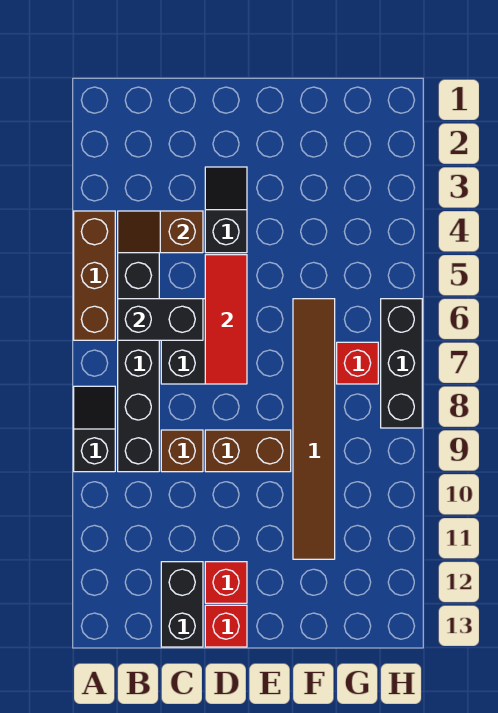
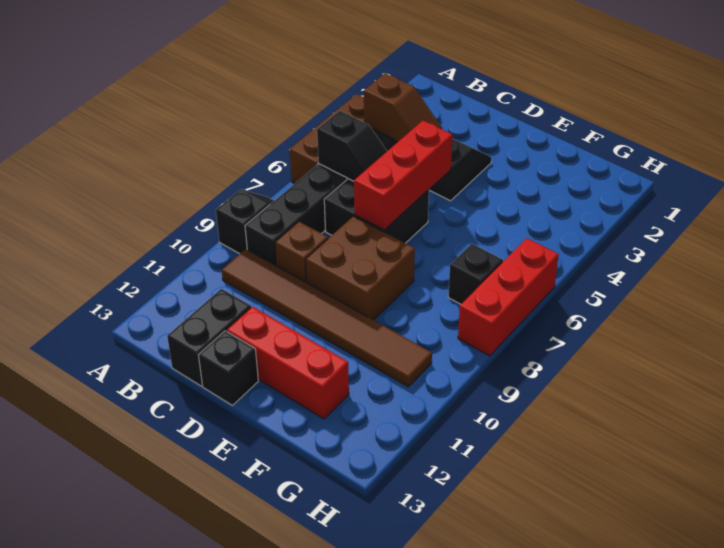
brown 1x2 slope [118,211,203,253] -> brown 1x2 slope turned to [364,73,442,142]
black 1x2 brick [118,299,203,340] -> black 1x2 slope [317,111,387,181]
red 1x3 tile [205,255,247,384] -> red 1x3 brick [354,121,453,230]
brown 1x2 brick [205,430,291,472] -> brown 2x2 brick [306,216,415,320]
red 1x1 brick [205,562,247,603] -> red 1x3 brick [227,307,349,419]
red 1x1 brick [205,605,247,647] -> black 1x1 brick [198,331,258,405]
brown 1x6 tile [293,299,335,559] -> brown 1x6 tile turned to [222,249,432,387]
red 1x1 brick [337,342,378,384] -> black 1x1 brick [448,244,503,304]
black 1x3 brick [381,299,422,428] -> red 1x3 brick [458,238,559,356]

